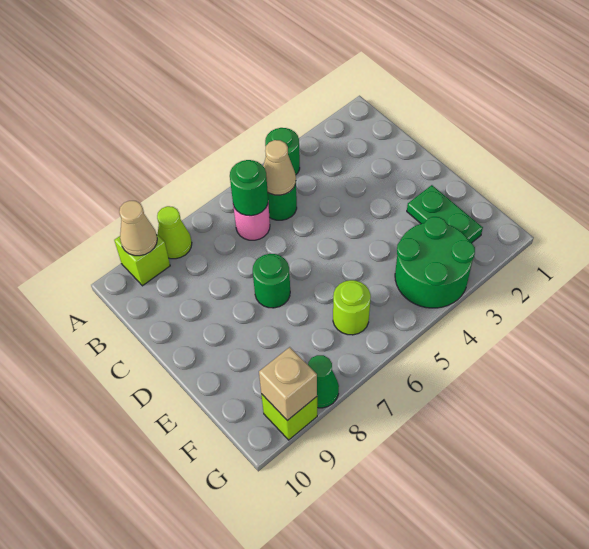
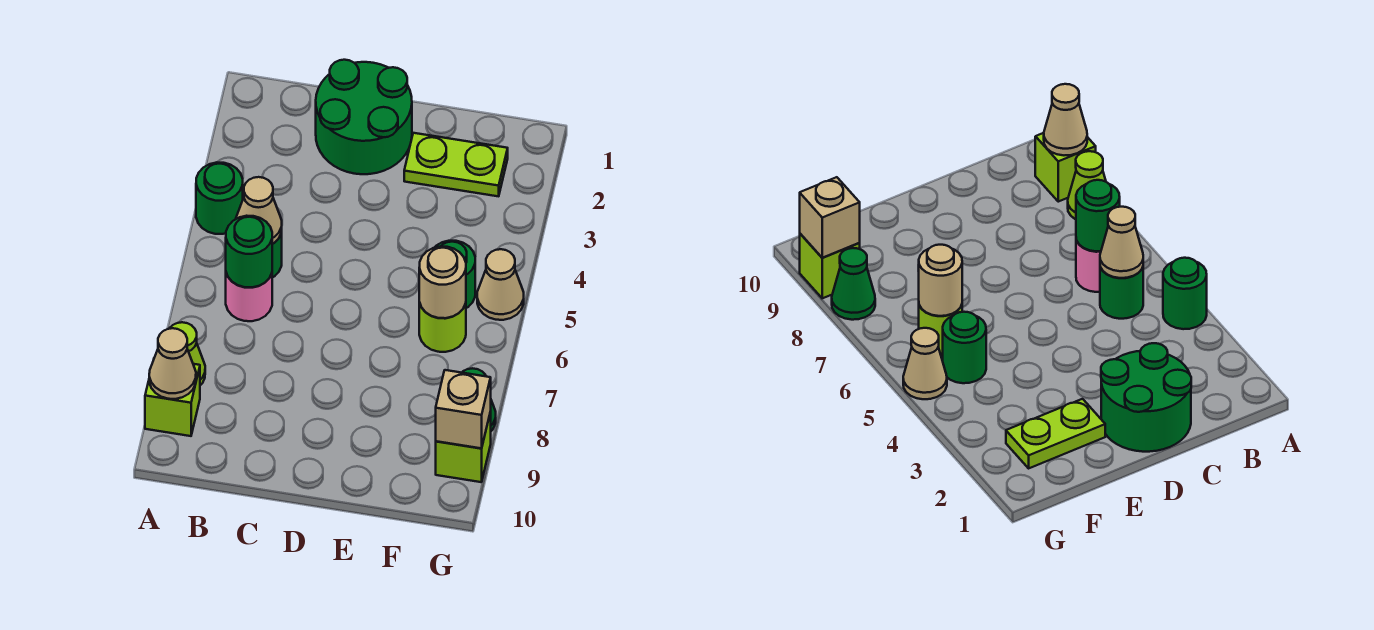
green 1x1 round brick [253,254,290,308] -> green 1x1 round brick moved to [434,241,475,308]
green 1x2 plate [407,185,483,243] -> lime 1x2 plate [404,133,508,196]
green 2x2 round brick [395,217,475,308] -> green 2x2 round brick moved to [316,60,412,174]
none -> tan 1x1 round brick [419,247,466,318]
none -> tan 1x1 cone [477,249,524,320]

